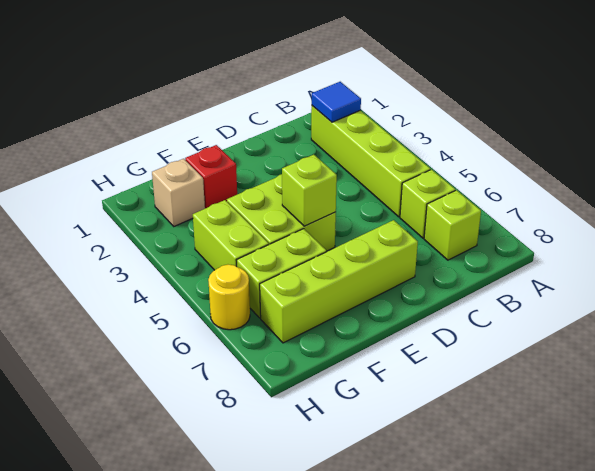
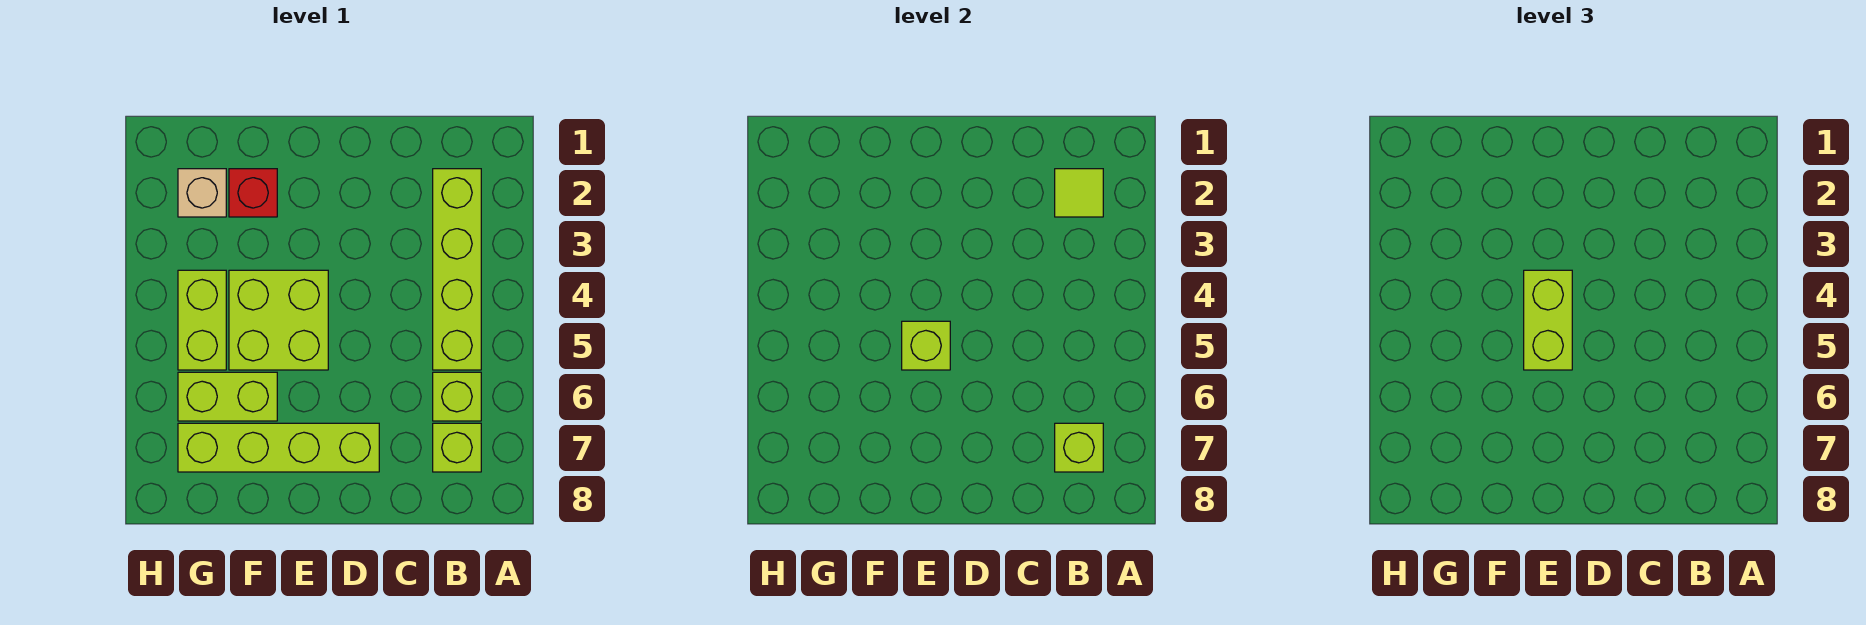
blue 1x1 tile [312,82,361,122] -> lime 1x1 tile [1055,169,1103,217]
none -> lime 1x1 brick [1055,423,1103,472]
none -> lime 1x2 brick [1524,270,1572,370]
yellow 1x1 round brick [208,265,250,330] -> none

